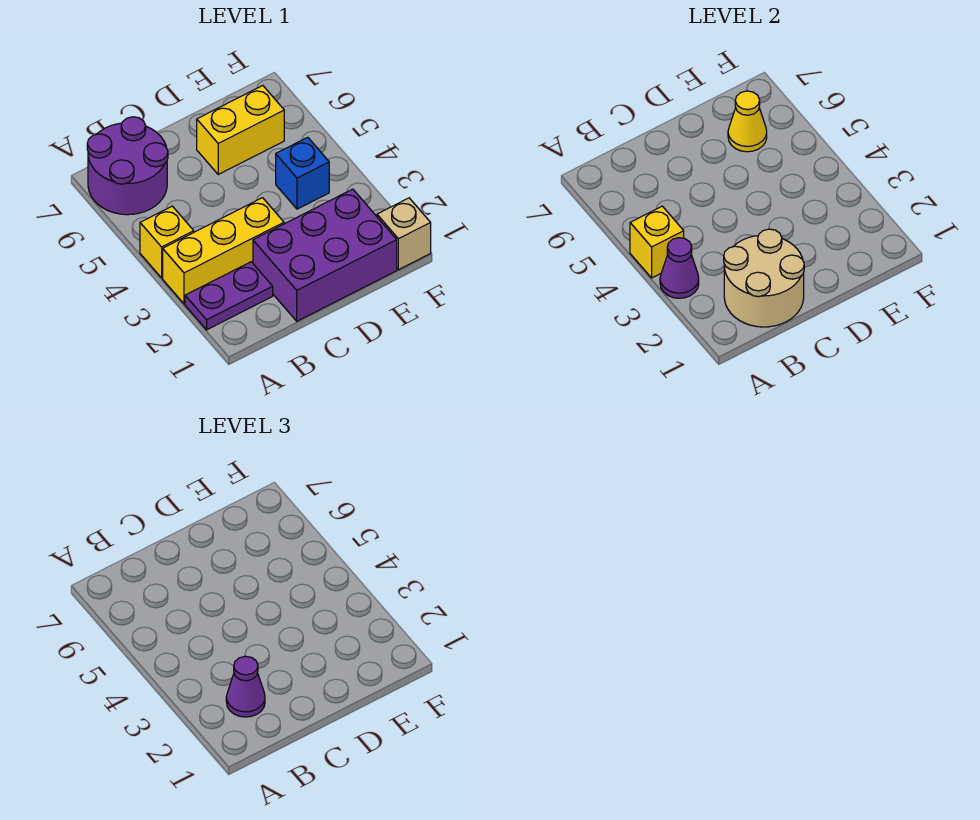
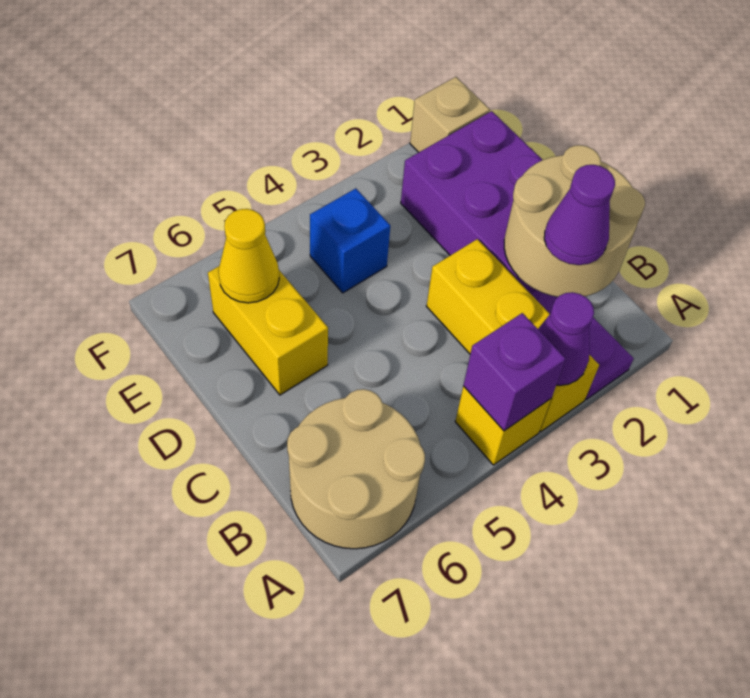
yellow 1x1 brick [630,206,684,278] -> purple 1x1 brick [463,313,566,431]
purple 2x2 round brick [87,117,168,215] -> tan 2x2 round brick [287,389,425,549]

